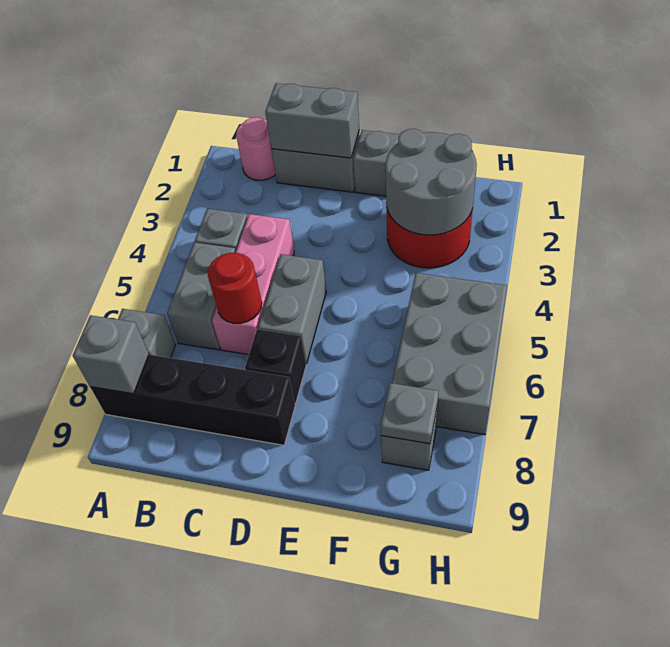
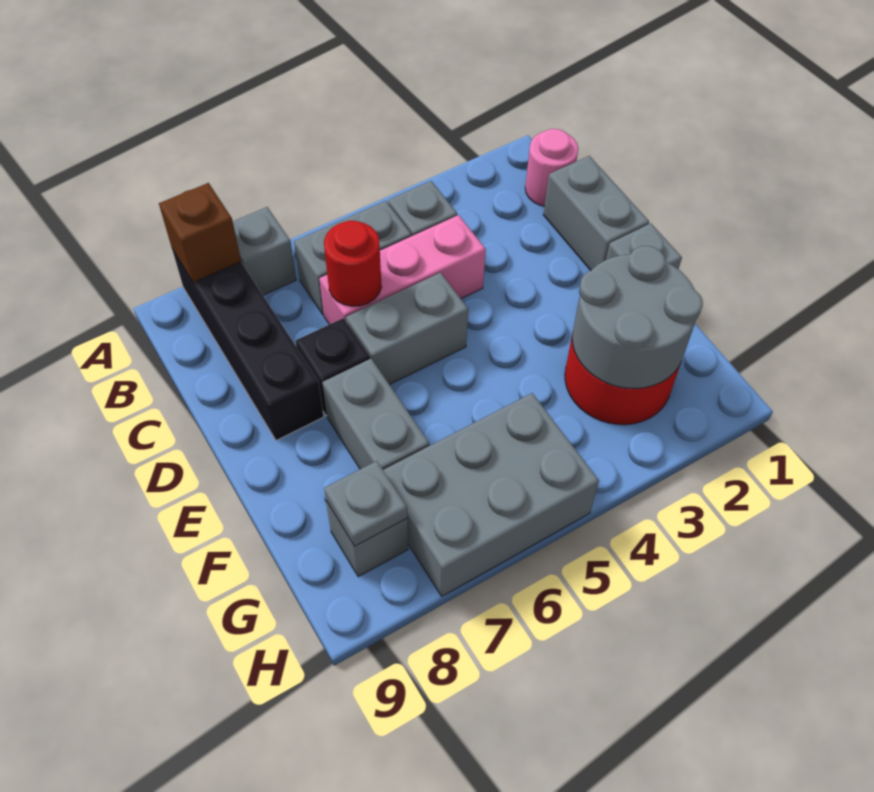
grey 1x1 brick [73,315,149,394] -> brown 1x1 brick [159,183,241,283]
grey 1x2 brick [265,83,359,158] -> grey 1x2 brick moved to [322,359,429,470]

